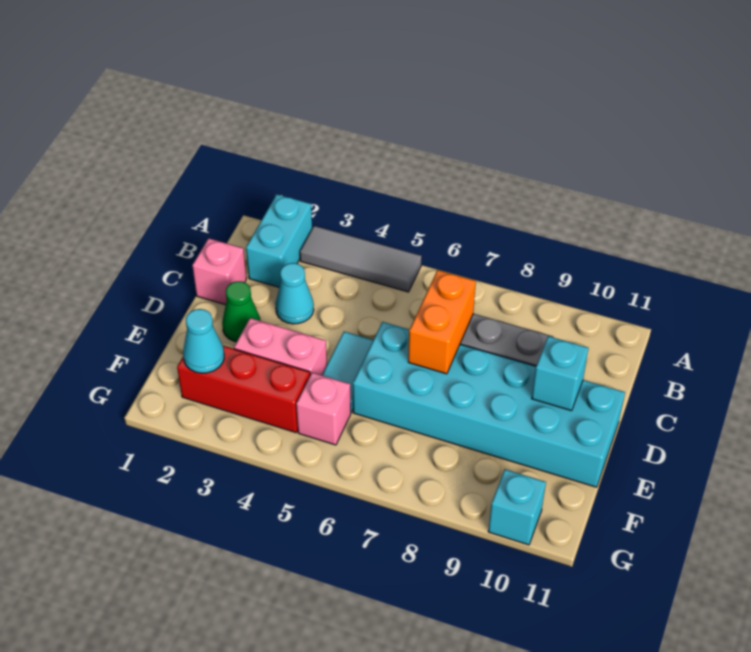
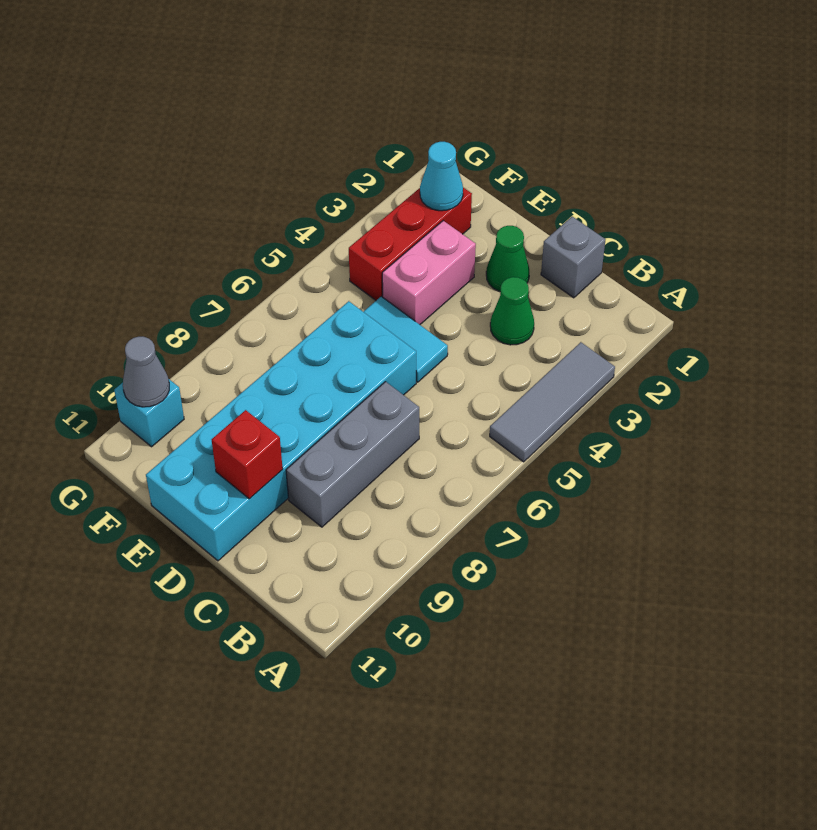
cyan 1x2 brick [246,194,312,287] -> none
pink 1x1 brick [192,238,246,305] -> grey 1x1 brick [541,217,605,298]
cyan 1x1 cone [275,263,314,324] -> green 1x1 cone [490,277,534,345]
orange 1x2 brick [408,270,476,374] -> none
cyan 1x1 brick [532,336,588,411] -> red 1x1 brick [212,410,283,499]
pink 1x1 brick [296,373,351,445] -> none
none -> grey 1x1 cone [123,337,169,407]

